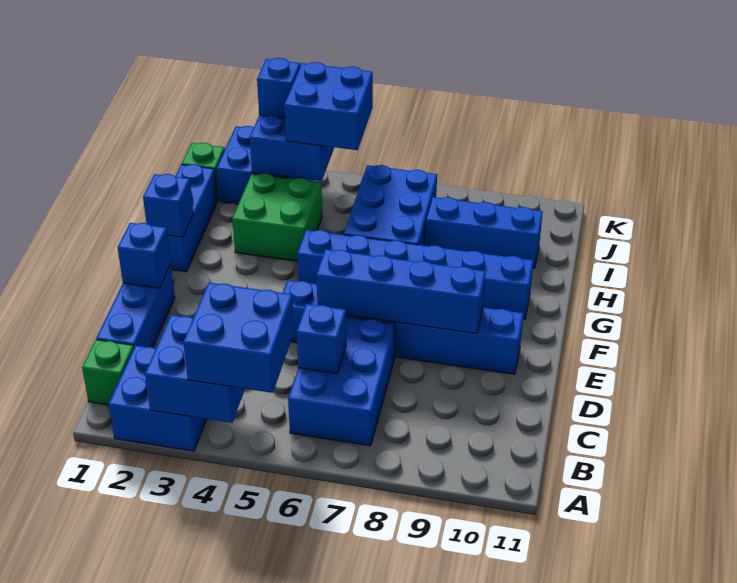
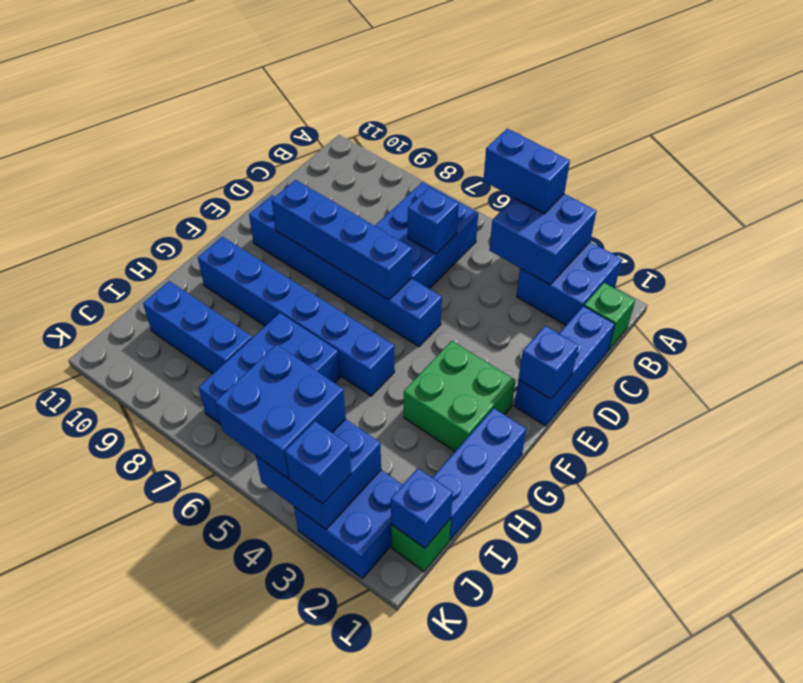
blue 2x2 brick [183,283,294,393] -> blue 1x2 brick [483,129,570,214]
blue 1x1 brick [143,174,193,237] -> blue 1x1 brick moved to [391,468,453,548]
green 2x2 brick [232,174,322,261] -> green 2x2 brick moved to [404,341,516,451]

